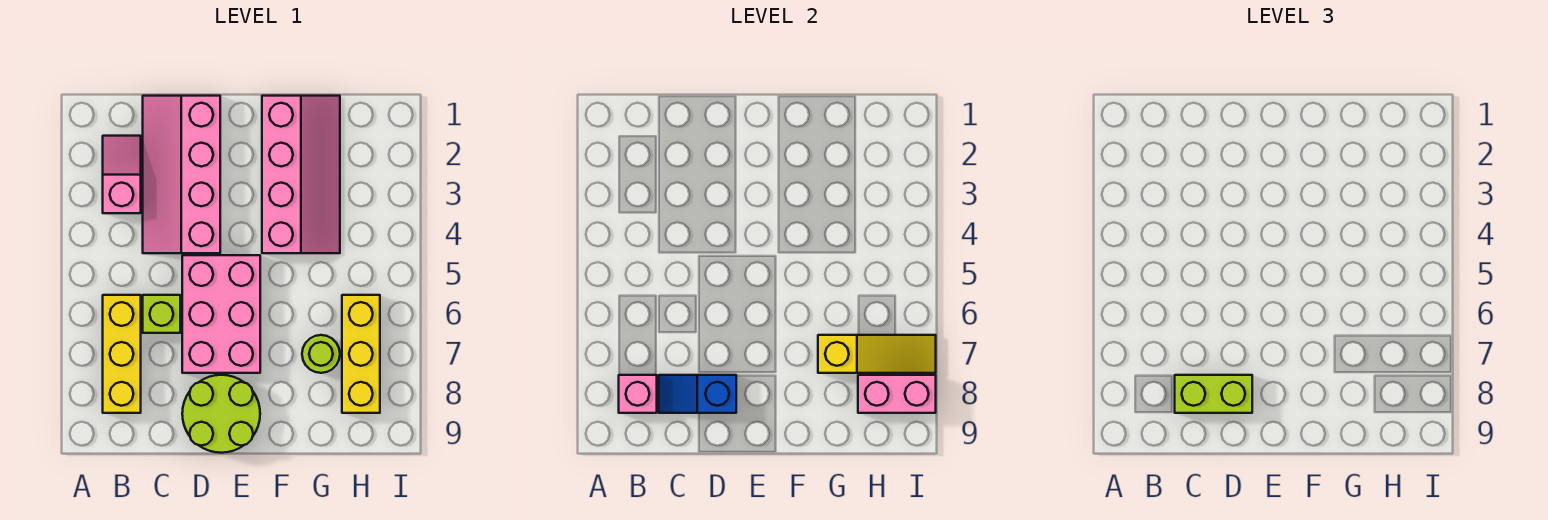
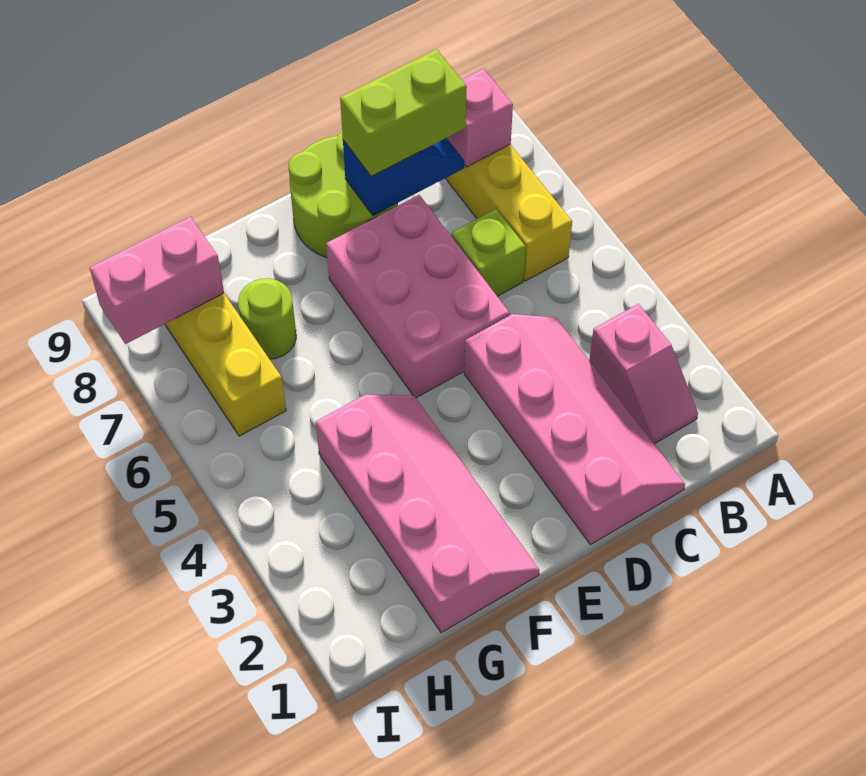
pink 2x4 slope [262,96,340,253] -> pink 2x4 slope turned to [316,395,540,633]
yellow 1x3 slope [818,335,936,373] -> none

